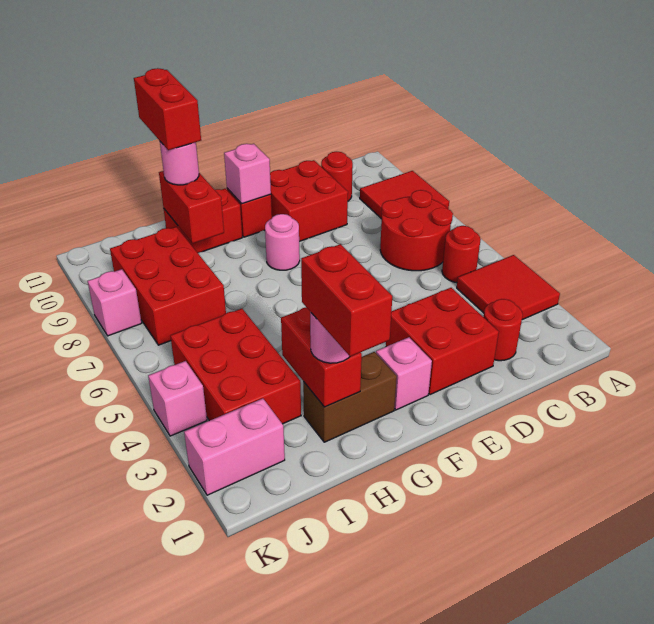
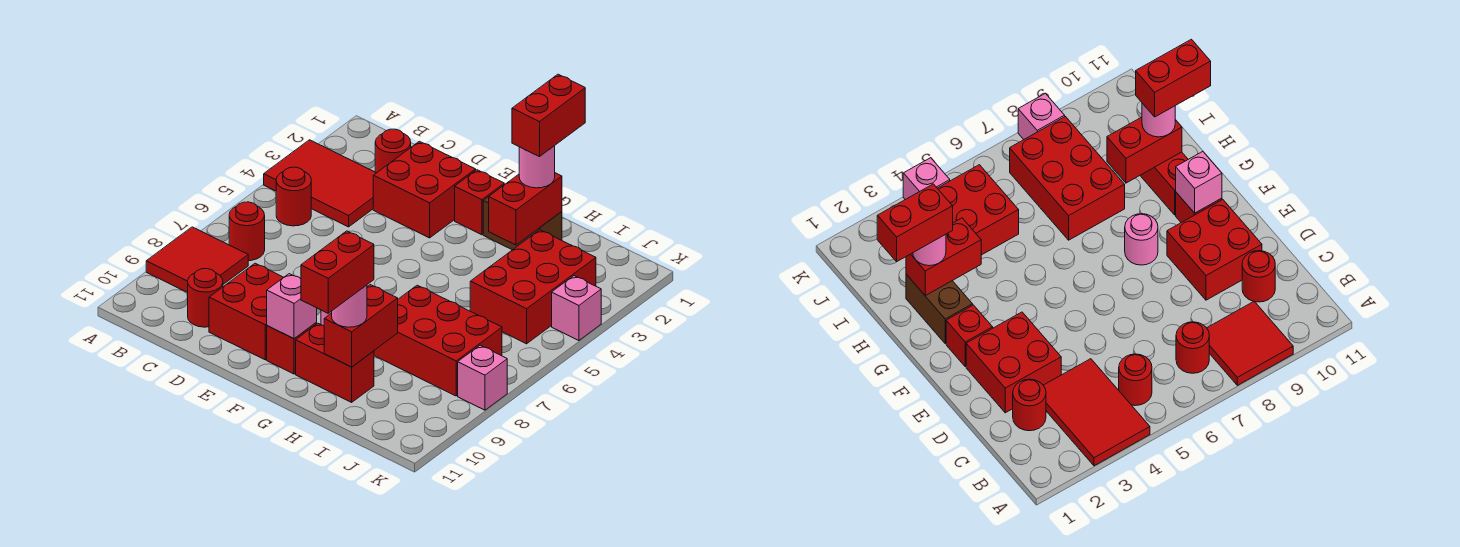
red 2x2 tile [457,255,560,320] -> red 2x3 tile [264,140,376,227]
red 2x2 round brick [380,190,453,271] -> red 1x1 round brick [229,202,265,261]
pink 1x1 brick [376,337,432,410] -> red 1x1 brick [455,170,504,235]
red 2x3 brick [110,227,226,345] -> red 2x3 brick turned to [374,285,502,396]
pink 1x2 brick [184,398,285,495] -> none

